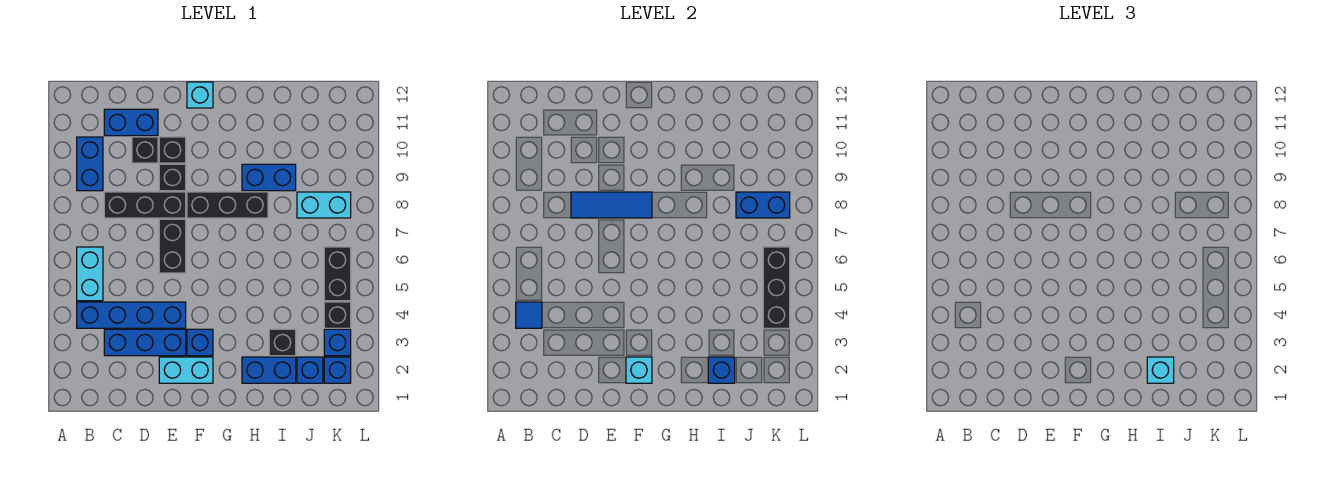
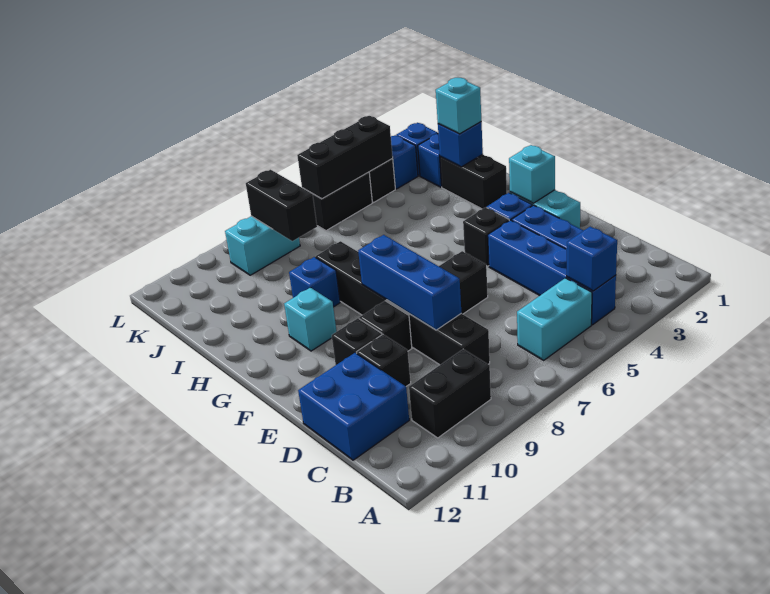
blue 1x1 tile [516,302,542,328] -> blue 1x1 brick [567,227,617,291]
blue 1x2 brick [77,137,103,191] -> black 1x2 brick [409,349,491,438]
blue 1x2 brick [104,109,158,136] -> blue 2x2 brick [298,353,409,460]
blue 1x3 tile [571,192,652,218] -> blue 1x3 brick [358,235,461,330]
cyan 1x1 brick [187,82,213,108] -> cyan 1x1 brick moved to [284,288,337,351]
blue 1x2 brick [242,357,296,383] -> black 1x2 brick [440,154,507,209]
blue 1x2 brick [242,164,296,191] -> blue 1x1 brick [289,257,340,307]
black 1x1 brick [269,329,296,356] -> black 1x1 brick moved to [463,207,509,266]
cyan 1x2 brick [297,192,351,218] -> cyan 1x2 brick turned to [225,216,300,275]
blue 1x2 brick [736,192,790,218] -> black 1x2 brick [246,170,317,241]

